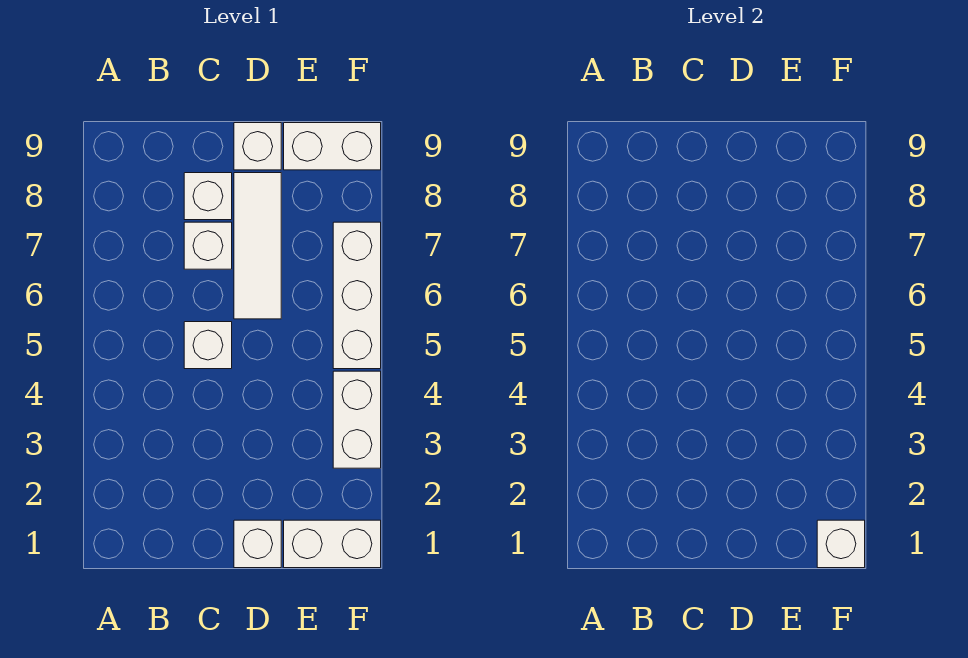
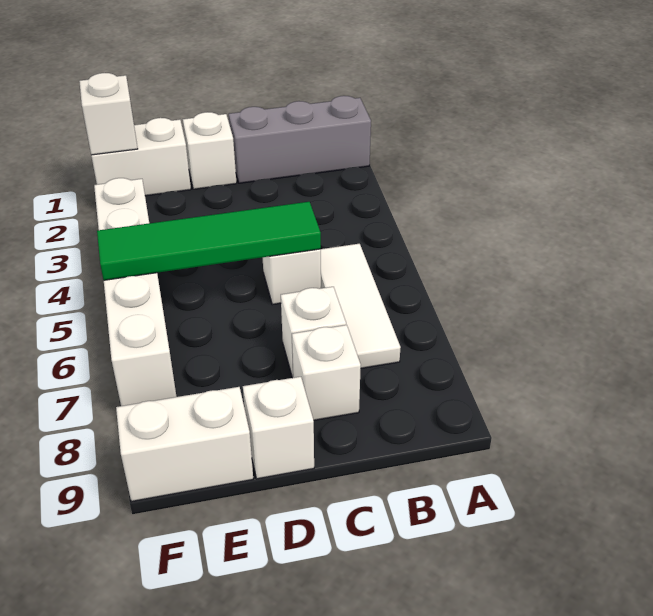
none -> grey 1x3 brick [229,96,371,183]
none -> green 1x4 tile [97,202,321,280]
white 1x3 tile [234,173,281,319] -> white 1x3 tile moved to [321,244,401,368]

